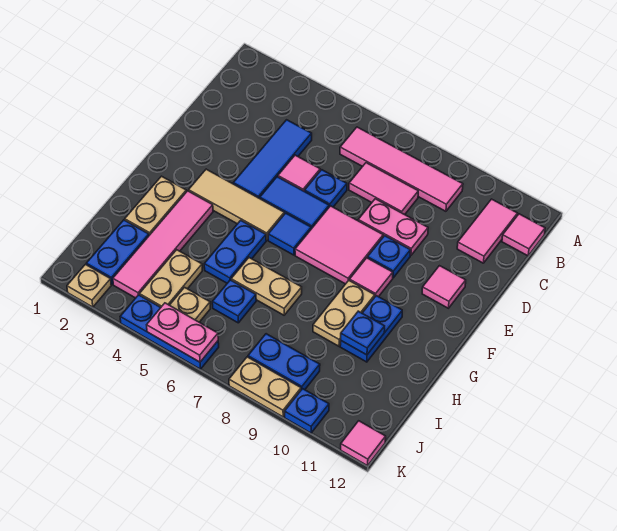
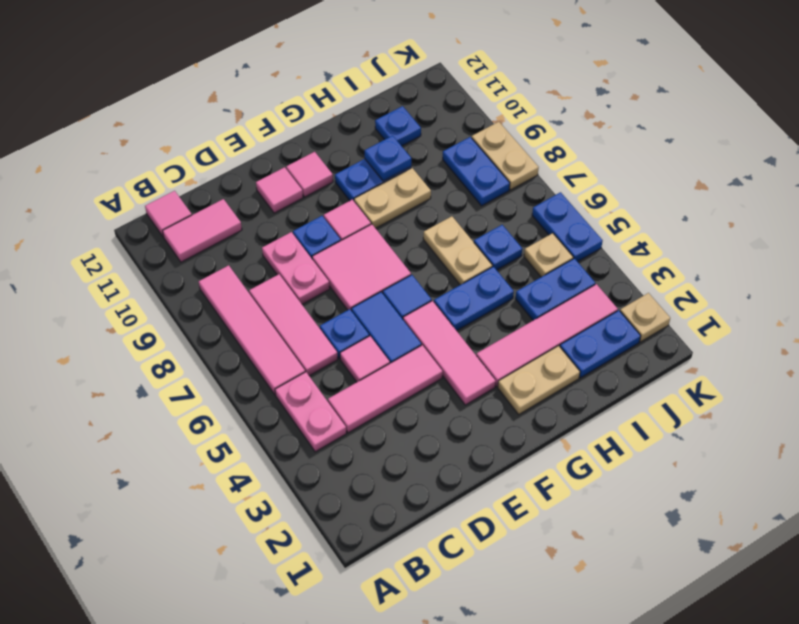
blue 1x3 tile [233,120,312,198] -> pink 1x3 tile [328,345,443,433]
pink 1x2 tile [349,163,418,215] -> pink 1x3 tile [249,274,338,376]
tan 1x3 tile [189,169,284,240] -> pink 1x3 tile [403,301,496,405]
tan 1x2 plate [140,250,202,307] -> blue 1x2 plate [515,258,595,320]
blue 1x3 plate [120,295,219,369] -> blue 1x2 plate [532,192,603,262]
pink 1x2 plate [147,303,218,362] -> pink 1x2 plate moved to [275,372,346,452]
blue 1x1 plate [284,389,329,433] -> blue 1x1 plate moved to [375,106,421,146]
pink 1x1 tile [341,421,386,466] -> pink 1x1 tile moved to [286,152,333,197]

